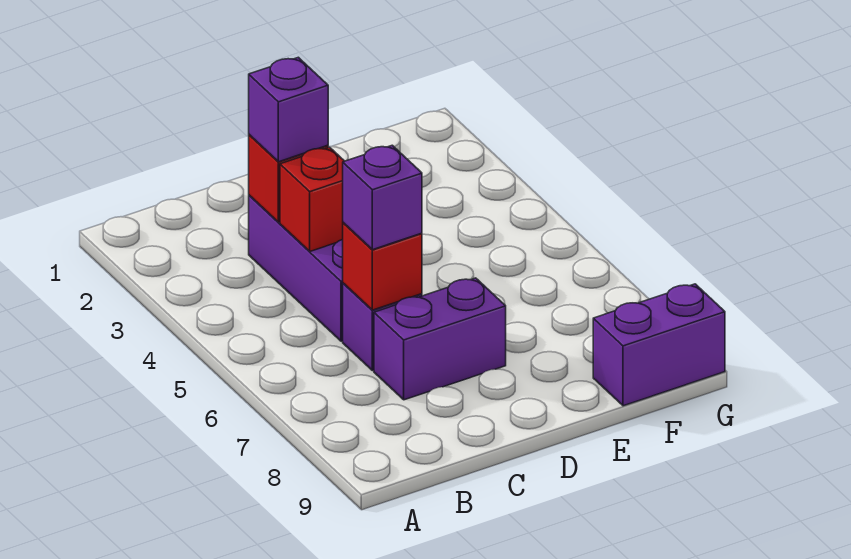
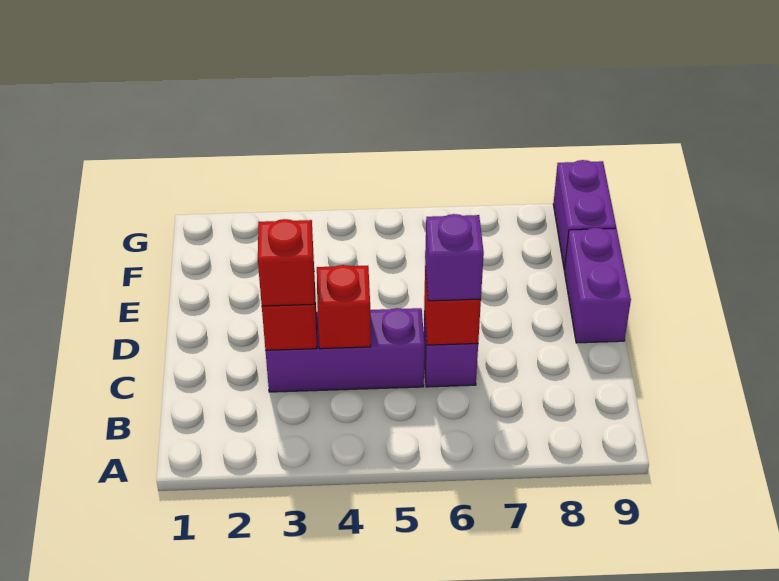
purple 1x1 brick [249,57,328,162] -> red 1x1 brick [258,219,315,306]
purple 1x2 brick [374,278,506,400] -> purple 1x2 brick moved to [564,228,631,343]

